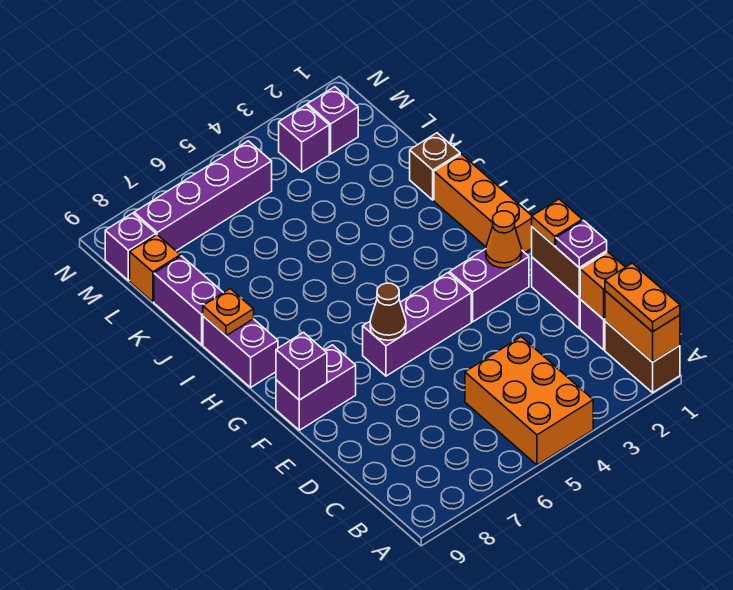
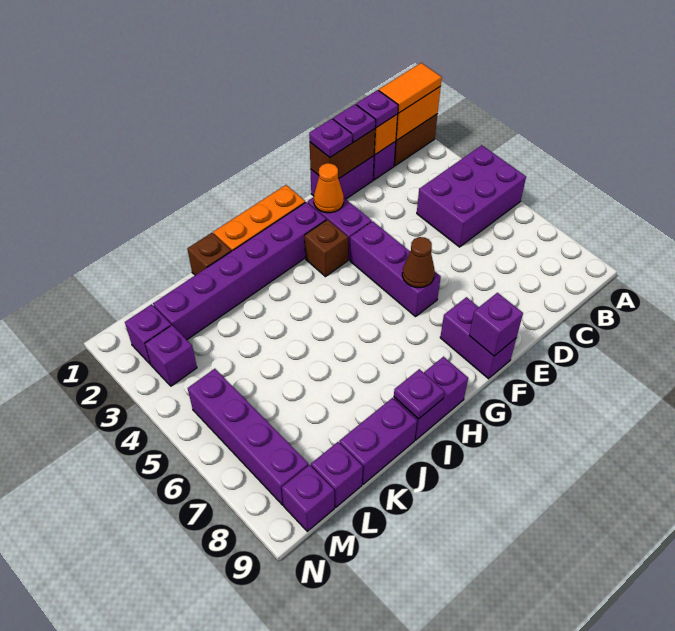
orange 1x2 plate [605,263,680,332] -> orange 1x2 tile [379,63,442,113]
orange 2x3 brick [465,337,593,465] -> purple 2x3 brick [417,145,526,247]
none -> purple 1x1 plate [356,90,398,128]
orange 1x1 plate [532,199,582,246] -> purple 1x1 plate [309,119,352,157]
none -> purple 1x6 brick [153,202,326,340]
none -> brown 1x1 brick [305,220,348,277]
orange 1x1 plate [203,289,254,336] -> purple 1x1 plate [394,369,444,419]
orange 1x1 brick [130,235,180,302] -> purple 1x1 brick [311,442,363,507]

